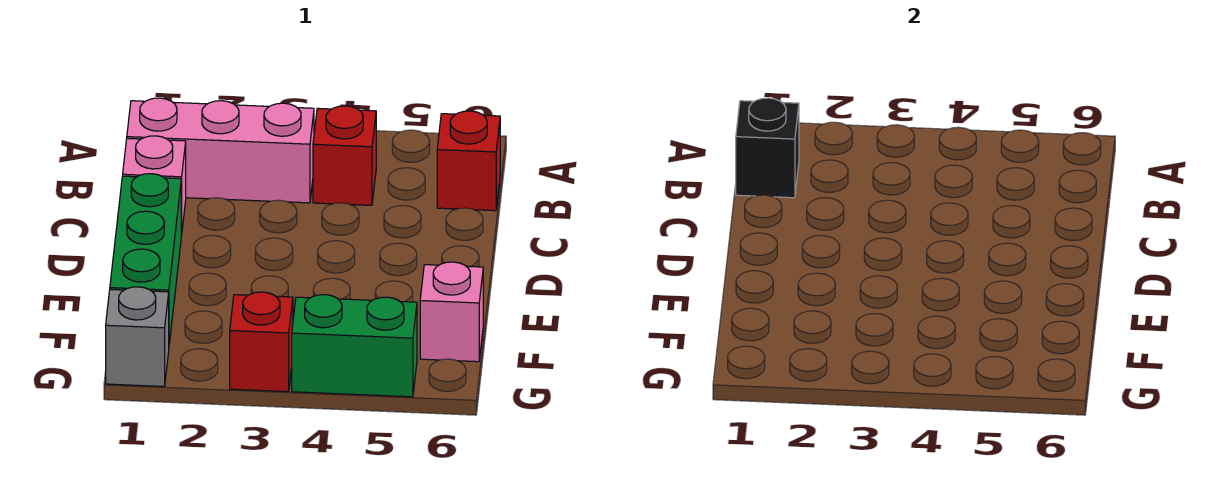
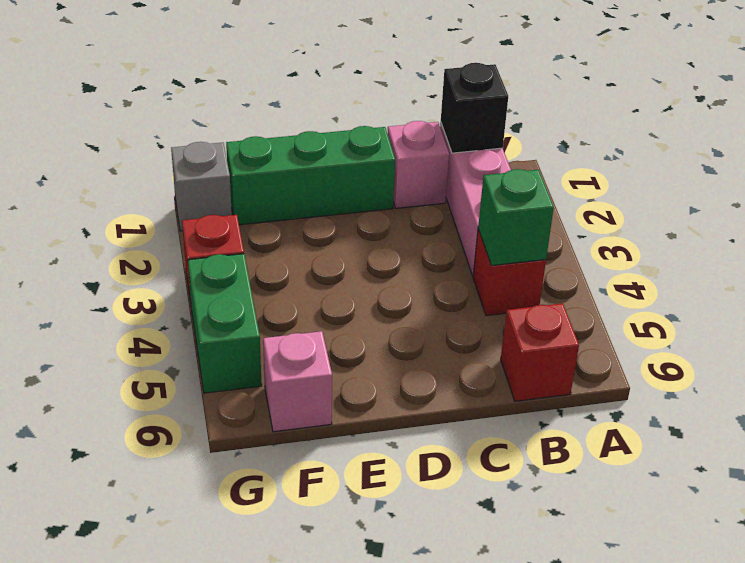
none -> green 1x1 brick [478,169,554,266]

